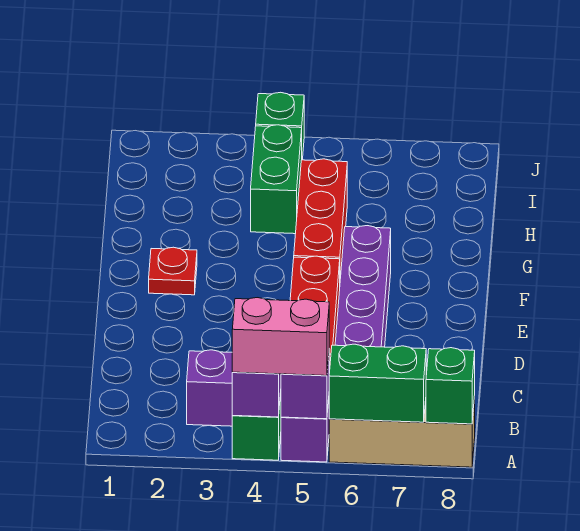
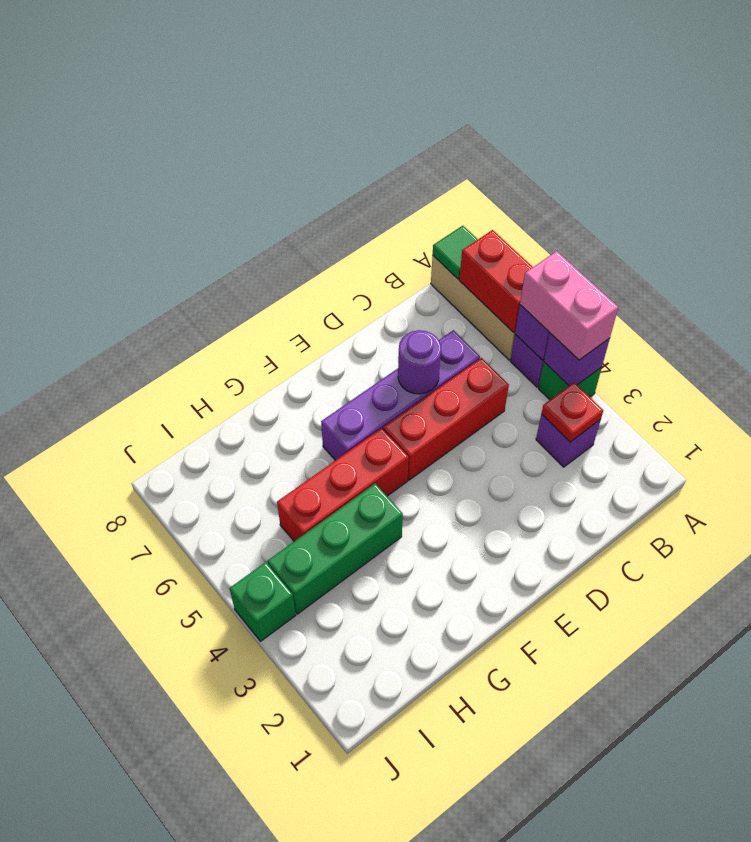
green 1x2 brick [329,344,426,422] -> red 1x2 brick [459,230,533,332]
green 1x1 brick [426,348,475,424] -> green 1x1 tile [433,226,478,279]
none -> purple 1x1 round brick [398,330,441,394]
red 1x1 plate [149,247,197,295] -> red 1x1 plate moved to [542,383,603,442]
green 1x2 brick [251,125,302,234] -> green 1x3 brick [268,484,403,614]

